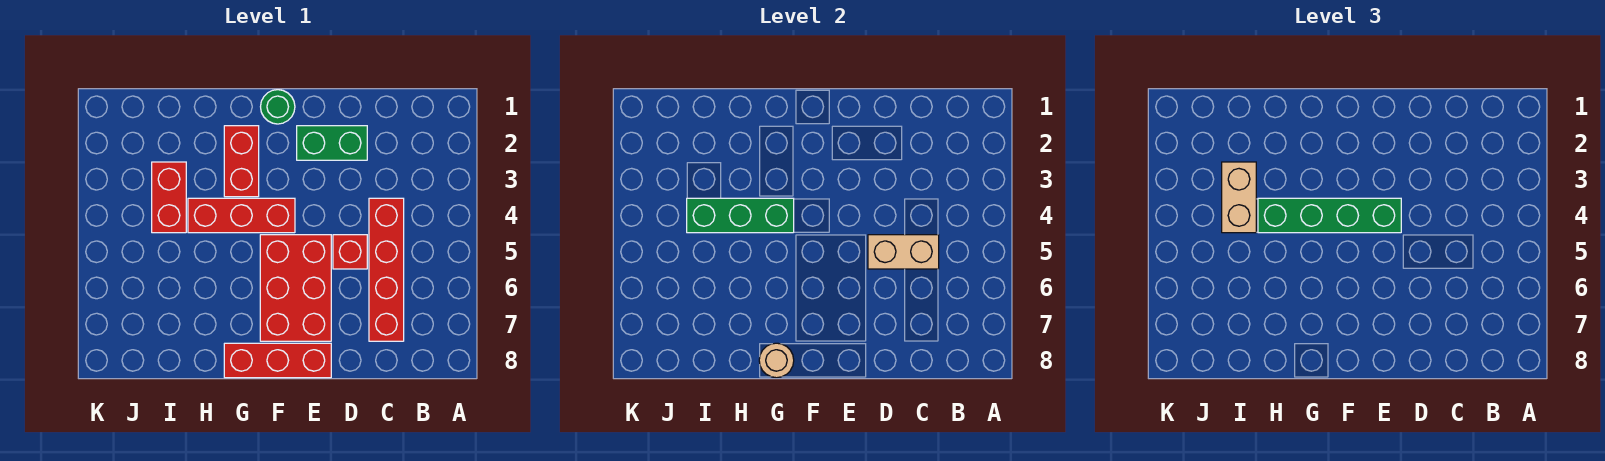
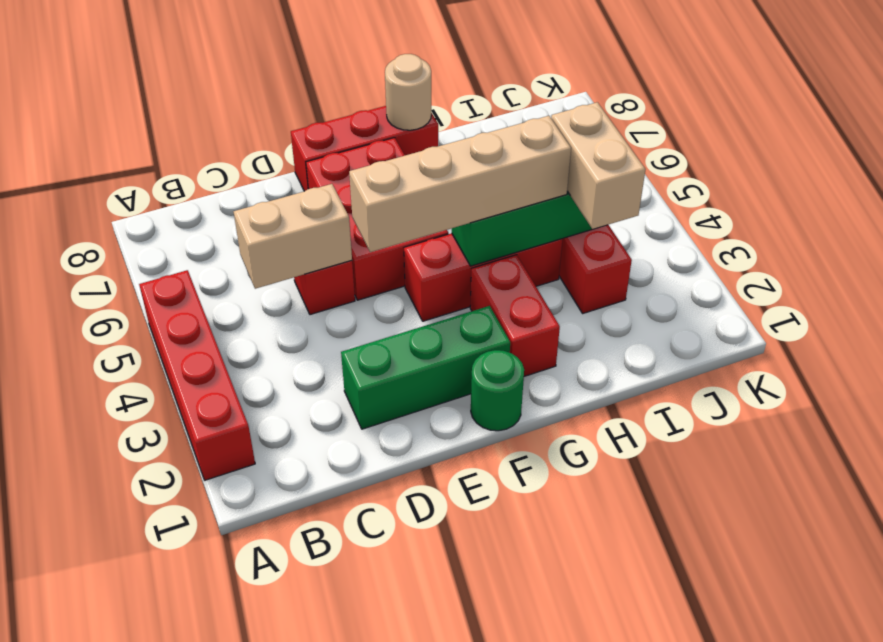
red 1x4 brick [369,198,404,341] -> red 1x4 brick moved to [139,270,255,480]
green 1x2 brick [297,126,367,160] -> green 1x3 brick [341,306,510,429]
green 1x4 brick [1258,198,1401,233] -> tan 1x4 brick [349,116,571,252]

